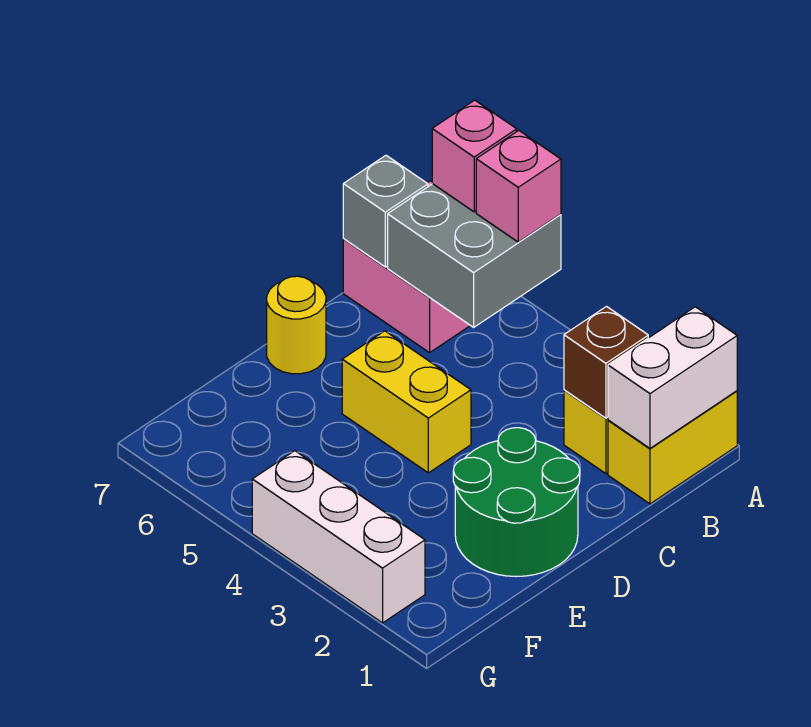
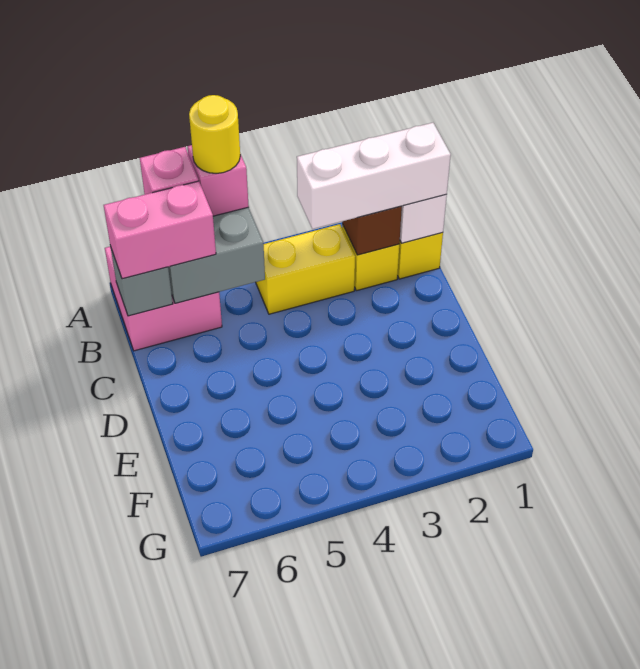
none -> pink 1x2 brick [104,181,216,279]
green 2x2 round brick [453,428,580,577] -> none
yellow 1x2 brick [342,331,471,473] -> yellow 1x2 brick moved to [256,224,355,314]
yellow 1x1 round brick [267,276,326,374] -> yellow 1x1 round brick moved to [189,95,240,173]
white 1x3 brick [252,451,425,623] -> white 1x3 brick moved to [297,123,451,229]

